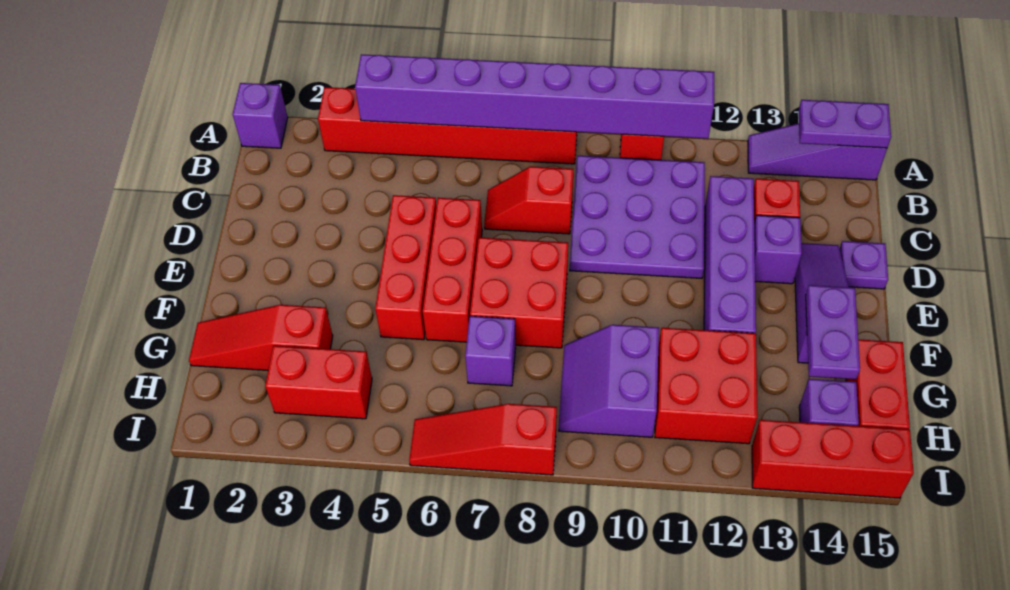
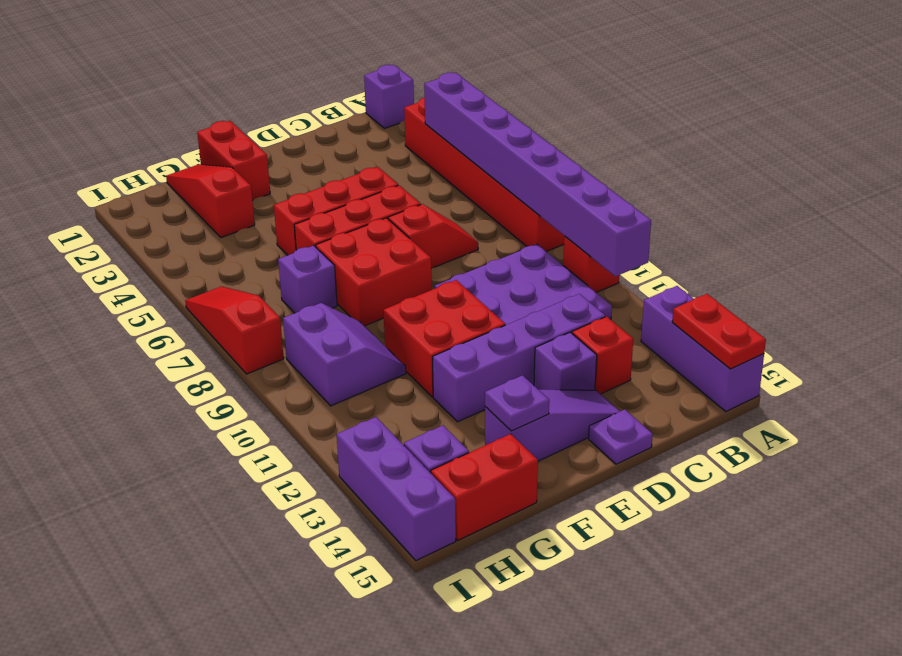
purple 1x3 slope [748,123,887,180] -> purple 1x3 brick [641,286,764,411]
purple 1x2 plate [799,100,891,148] -> red 1x2 plate [672,294,766,369]
red 1x2 slope [484,167,573,234] -> red 1x2 slope turned to [388,204,478,268]
purple 1x2 plate [806,285,860,379] -> purple 1x1 plate [485,375,549,431]
purple 2x2 slope [559,325,659,437] -> purple 2x2 slope turned to [283,303,406,406]
red 2x2 brick [655,328,757,444] -> red 2x2 brick moved to [383,280,505,397]
red 1x2 brick [265,346,372,419] -> red 1x2 brick moved to [197,121,270,200]
red 1x3 brick [752,420,914,498] -> purple 1x3 brick [337,417,456,561]

